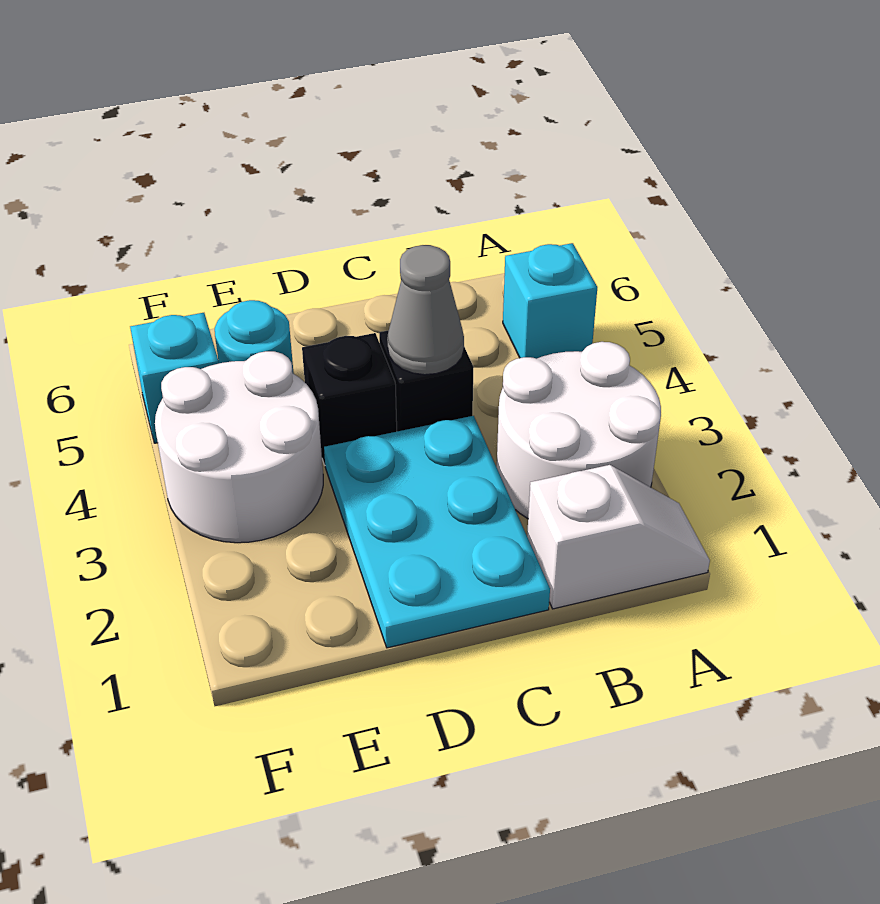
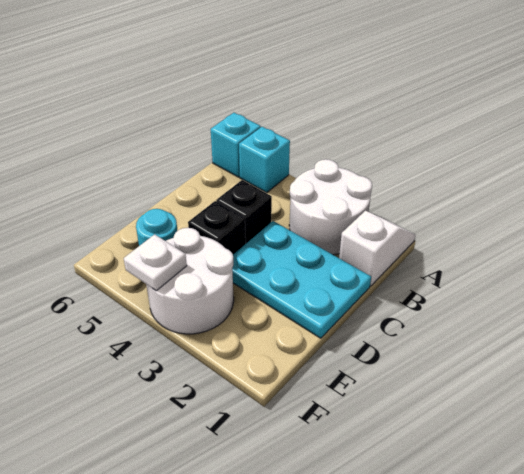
grey 1x1 cone [387,245,464,375] -> none
none -> white 1x1 plate [124,234,187,291]
cyan 1x1 brick [130,313,219,443] -> cyan 1x1 brick moved to [211,113,261,177]

